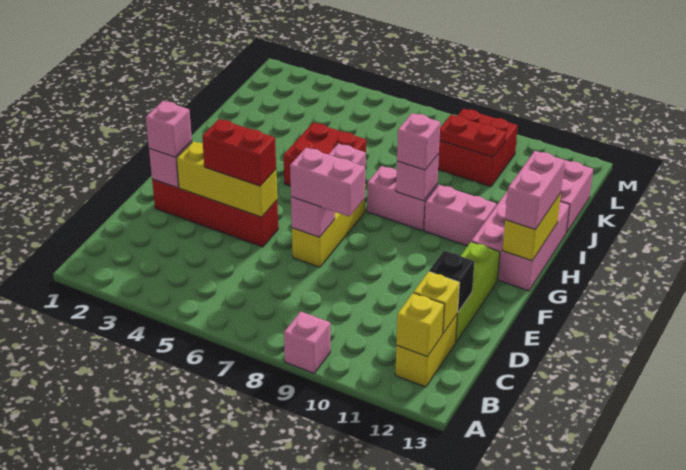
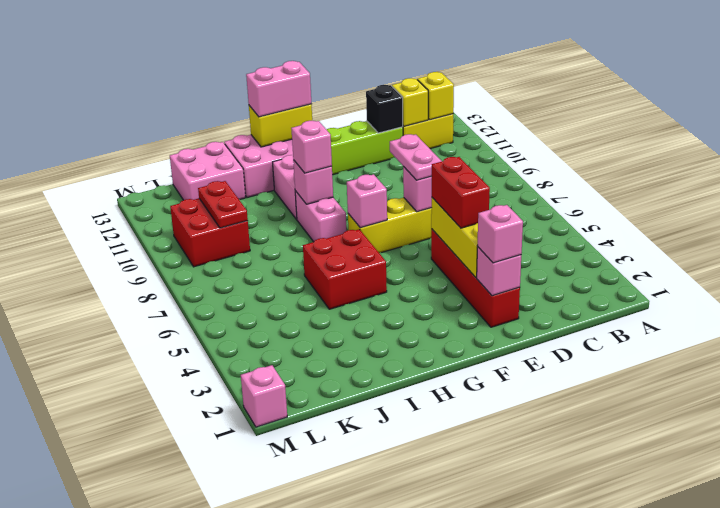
pink 1x1 brick [284,311,330,373] -> pink 1x1 brick moved to [241,365,287,427]
pink 1x2 brick [290,148,365,216] -> pink 1x2 plate [390,134,442,180]

